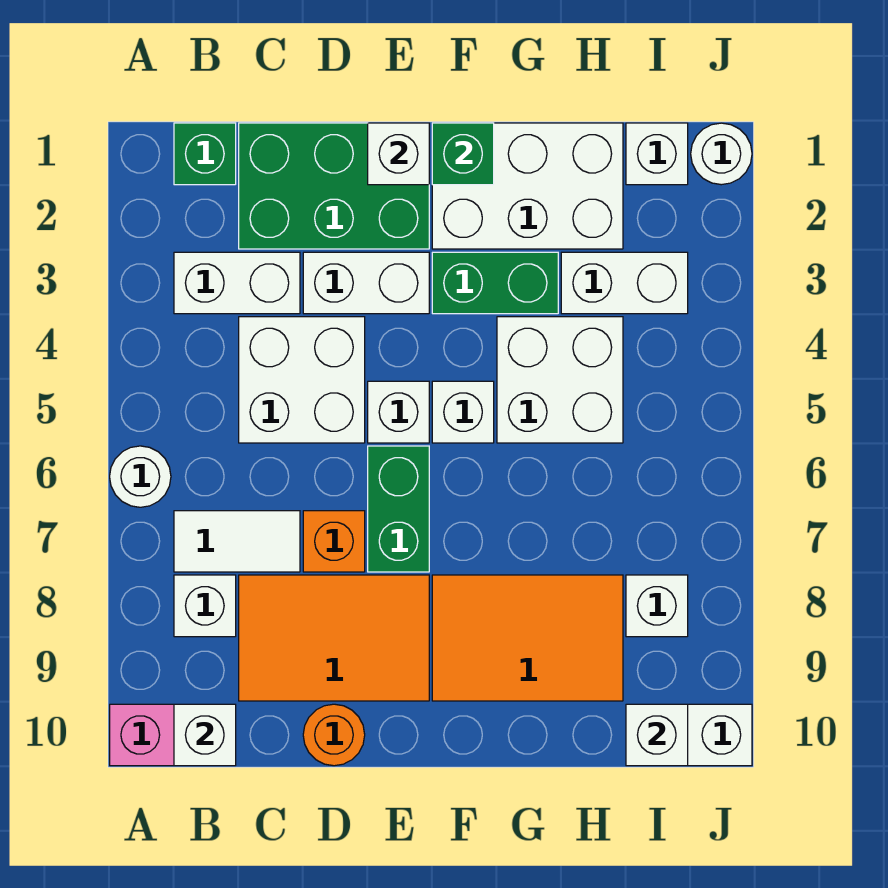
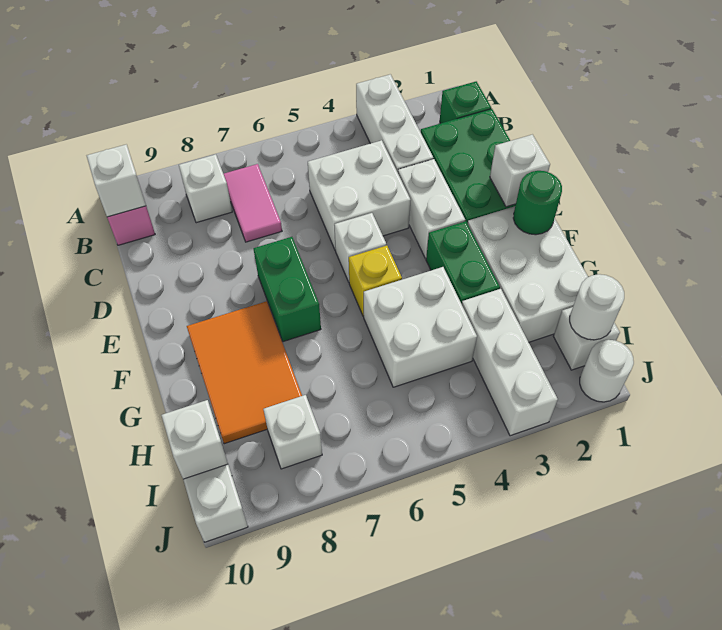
white 1x1 round brick [110,446,171,507] -> white 1x1 round brick moved to [570,274,624,340]
white 1x2 brick [174,252,300,314] -> white 1x3 brick [356,74,433,173]
white 1x2 tile [174,511,300,572] -> pink 1x2 tile [224,164,282,242]
orange 2x3 tile [239,575,429,701] -> none
orange 1x1 brick [303,511,365,572] -> none
orange 1x1 round brick [303,704,365,766] -> none
green 1x2 brick [368,446,429,572] -> green 1x2 brick turned to [253,237,321,342]
green 1x1 brick [432,123,494,185] -> green 1x1 round brick [513,171,562,235]
white 1x1 brick [432,381,494,443] -> yellow 1x1 brick [349,245,402,316]
white 1x2 brick [561,252,688,314] -> white 1x3 brick [462,289,558,436]

